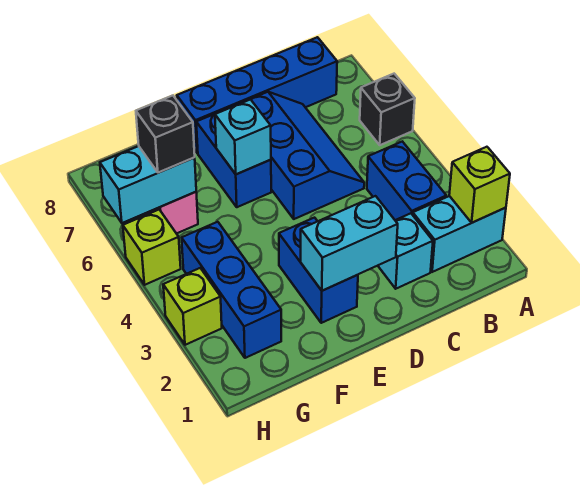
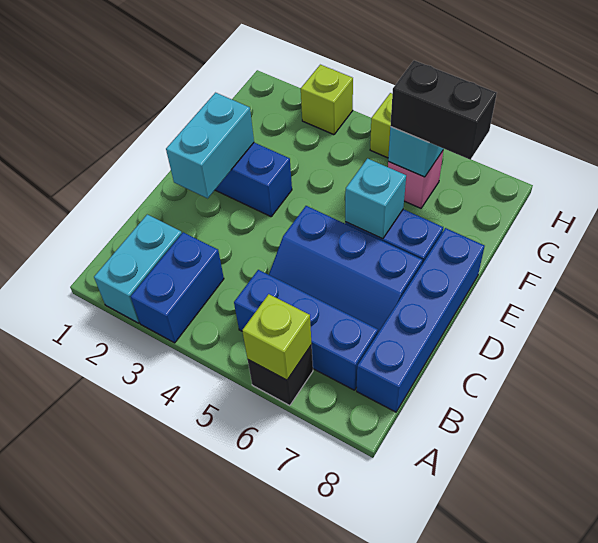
lime 1x1 brick [449,147,510,223] -> lime 1x1 brick moved to [242,294,312,380]
blue 1x2 brick [367,141,446,220] -> blue 1x2 brick turned to [131,232,224,343]
cyan 1x1 brick [378,213,433,289] -> none
blue 1x3 brick [182,222,281,358] -> blue 1x3 brick moved to [234,270,378,390]
black 1x1 brick [136,96,195,173] -> black 1x2 brick [390,60,497,160]

